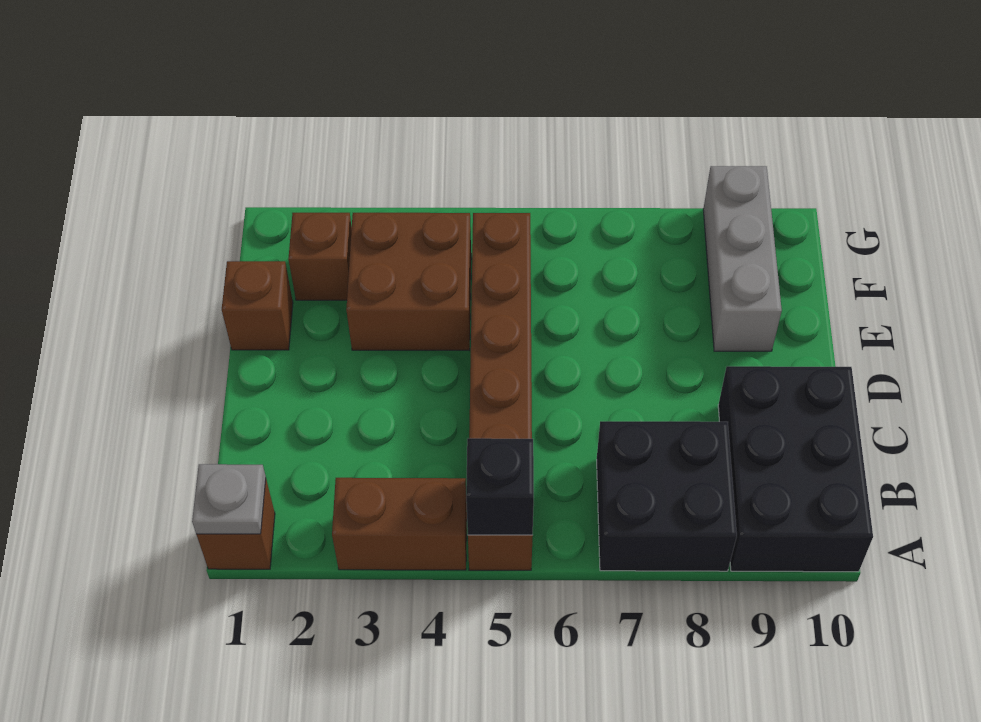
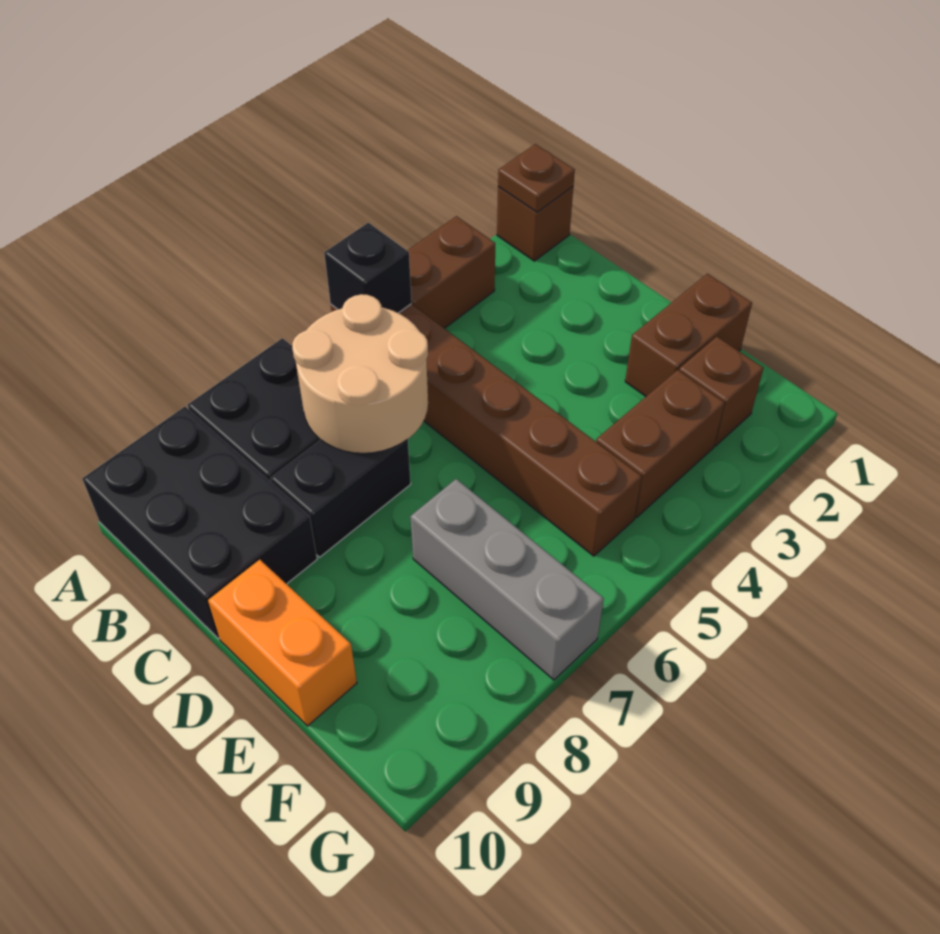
grey 1x1 plate [192,464,266,534] -> brown 1x1 plate [498,144,575,212]
none -> tan 2x2 round brick [292,294,428,453]
none -> black 1x2 brick [271,439,411,557]
none -> orange 1x2 brick [208,560,357,726]
brown 1x1 brick [222,261,293,350] -> brown 1x2 brick [625,274,752,396]
brown 2x2 brick [346,213,471,350] -> brown 1x2 brick [596,370,725,518]
grey 1x3 brick [703,166,782,351] -> grey 1x3 brick moved to [410,479,604,680]

